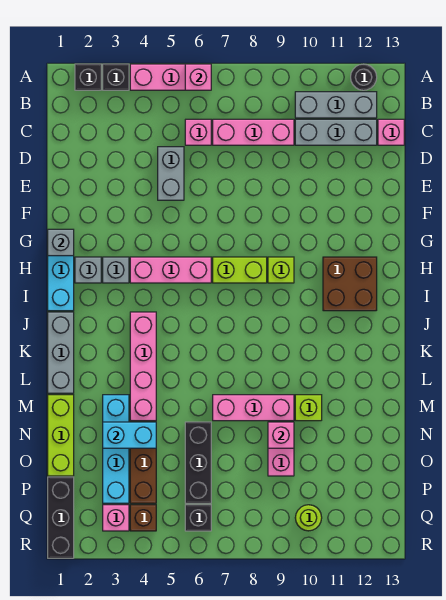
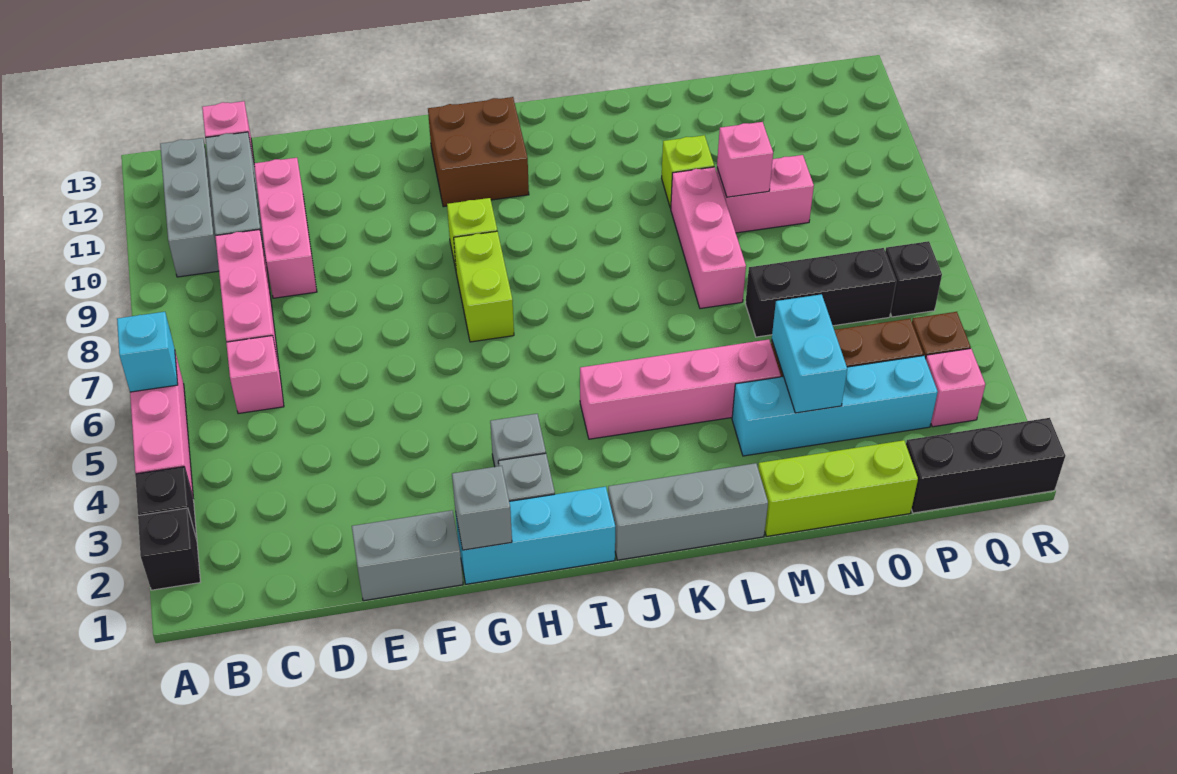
pink 1x1 brick [185,64,211,90] -> cyan 1x1 brick [117,312,178,392]
black 1x1 round brick [351,64,377,90] -> none
grey 1x2 brick [158,147,184,200] -> grey 1x2 brick moved to [352,510,463,601]
pink 1x3 brick [130,257,211,283] -> pink 1x3 brick moved to [254,158,317,298]
lime 1x1 round brick [295,505,322,531] -> none

